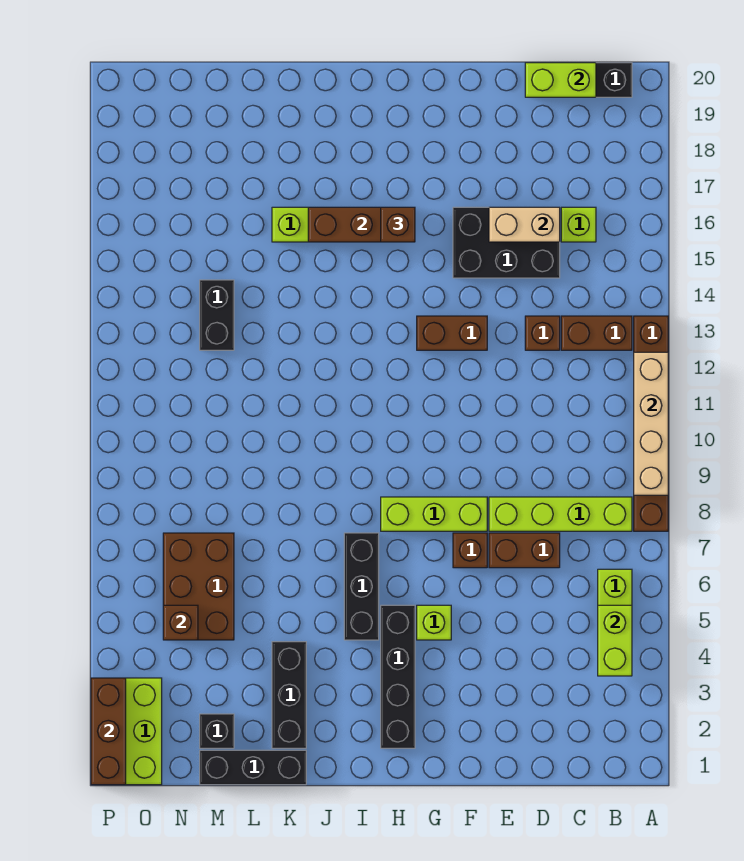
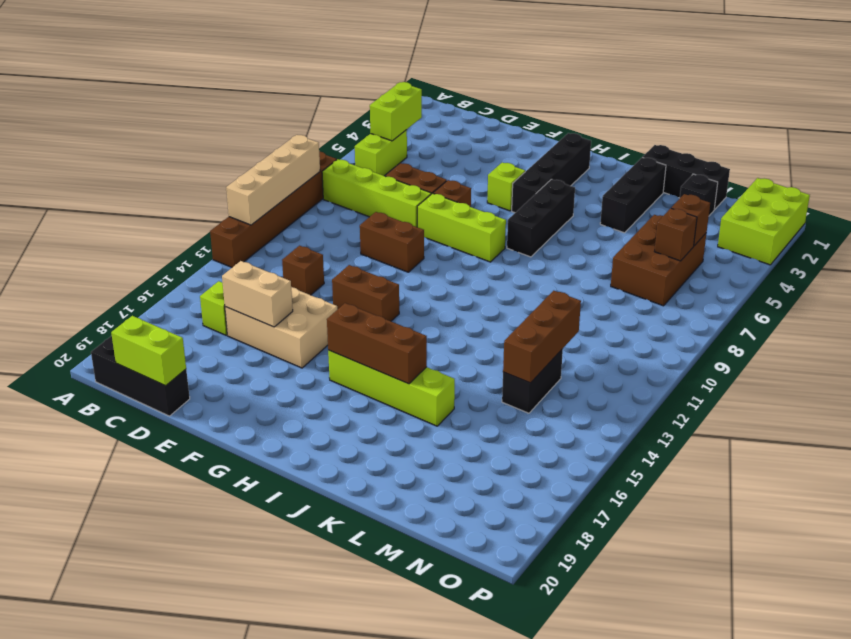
brown 1x2 brick [561,316,632,350] -> brown 1x2 brick moved to [360,212,424,272]
black 2x3 brick [453,207,560,278] -> tan 2x3 brick [225,287,337,368]
brown 1x1 brick [381,207,415,242] -> brown 1x1 brick moved to [655,208,697,261]
brown 1x3 brick [91,678,126,785] -> brown 1x3 brick moved to [503,291,581,383]

